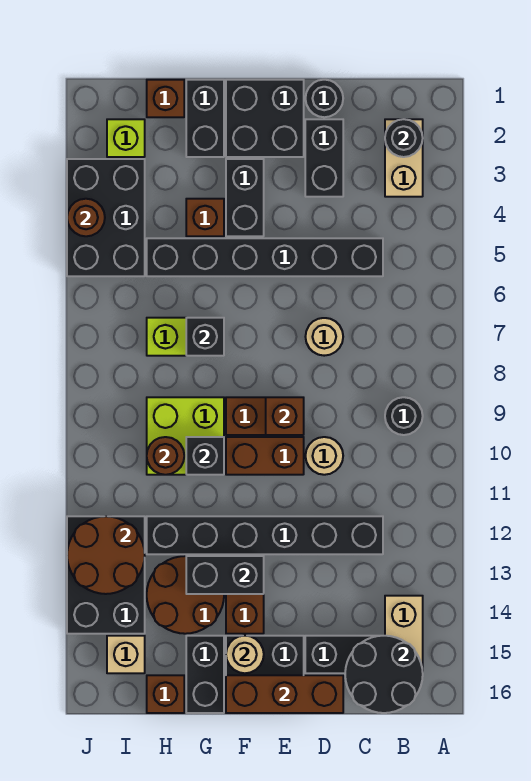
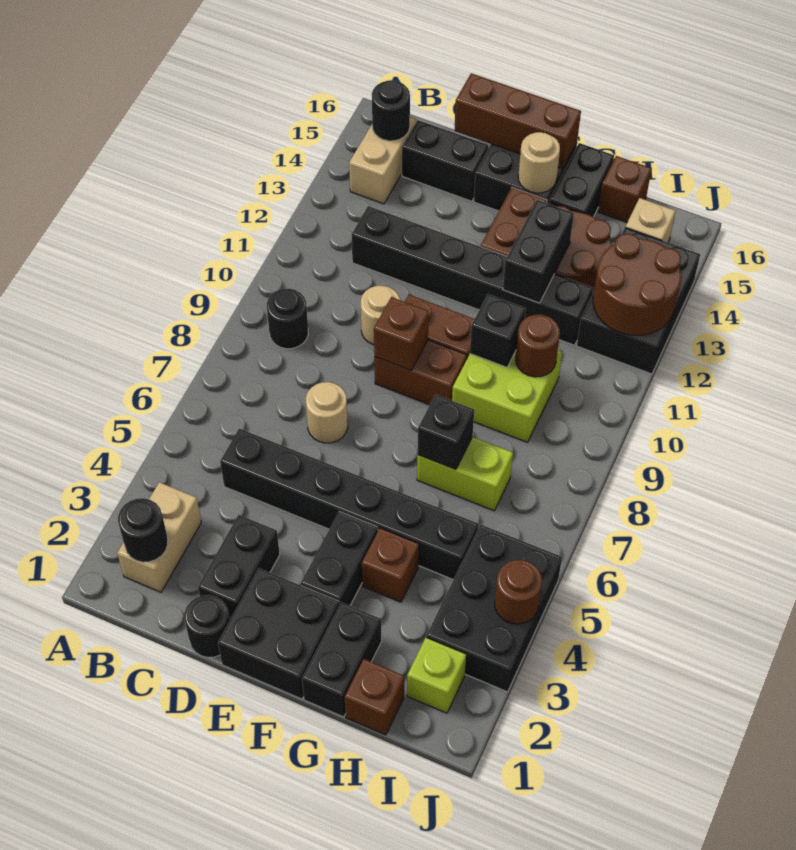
black 2x2 round brick [345,636,423,713] -> black 1x1 round brick [372,80,410,141]
black 1x2 brick [186,556,264,594] -> black 1x2 brick turned to [503,200,574,303]

